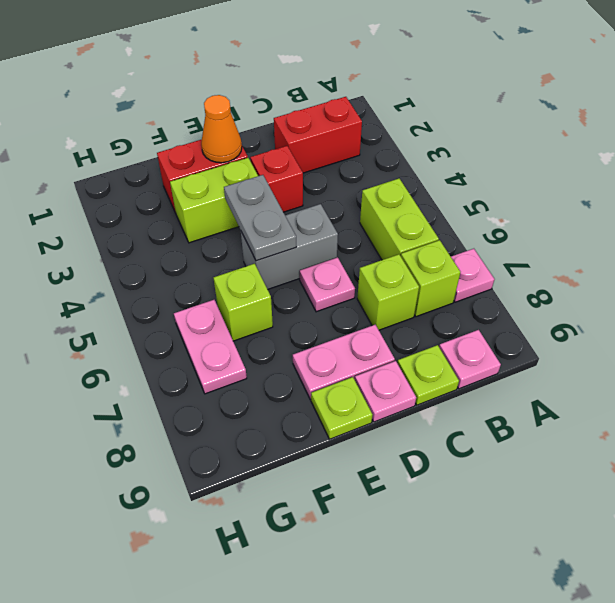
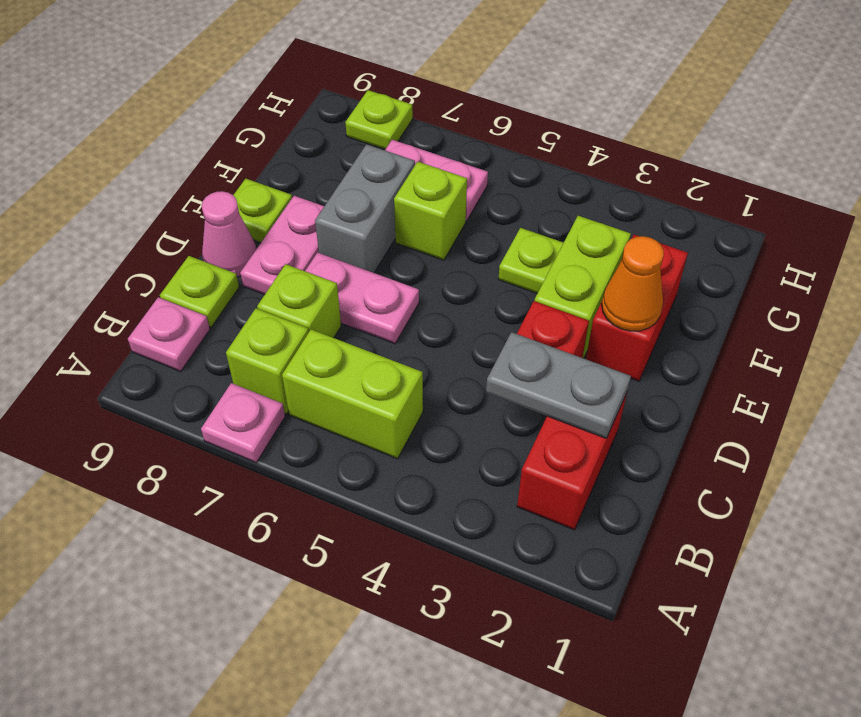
grey 1x2 brick [241,204,338,289] -> grey 1x2 brick moved to [315,144,415,273]
pink 1x1 plate [300,257,355,312] -> pink 1x2 plate [305,253,419,344]
pink 1x1 plate [355,361,416,422] -> pink 1x1 cone [202,191,256,277]
grey 1x2 plate [224,175,296,261] -> grey 1x2 plate moved to [486,332,631,438]
none -> lime 1x1 plate [498,228,564,293]
none -> lime 1x1 plate [345,90,413,149]

